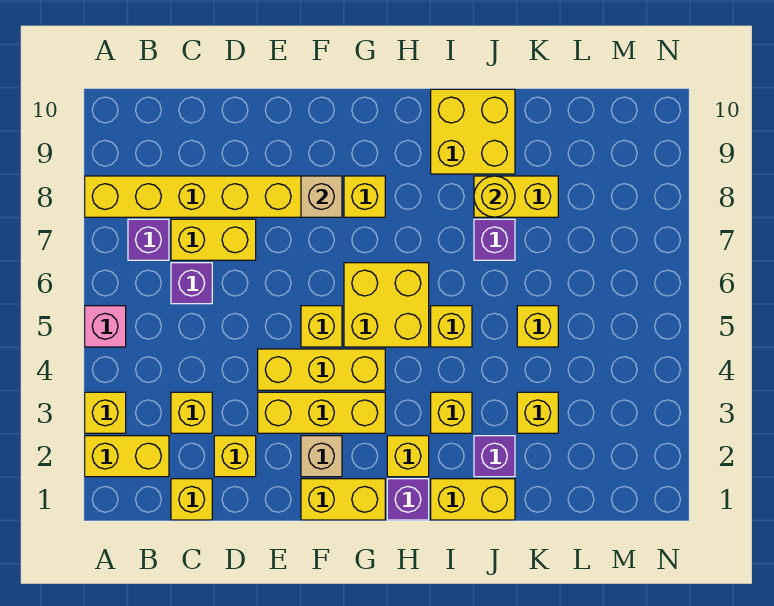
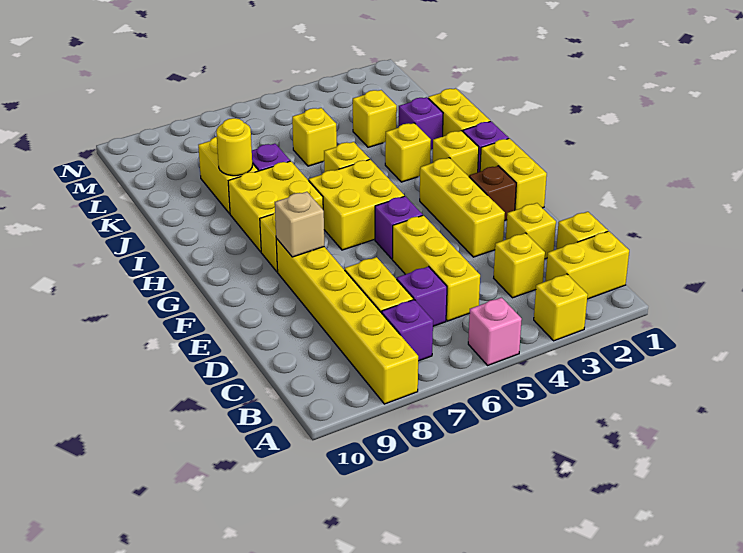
yellow 1x2 brick [85,436,169,477] -> yellow 1x2 brick turned to [545,231,629,299]
yellow 1x3 brick [258,349,385,390] -> yellow 1x3 brick moved to [392,215,480,321]
tan 1x1 brick [301,436,342,477] -> brown 1x1 brick [469,166,516,221]
yellow 1x1 brick [301,306,342,347] -> purple 1x1 brick [375,196,423,259]
yellow 2x2 brick [431,89,515,174] -> yellow 2x2 brick moved to [228,161,323,252]

